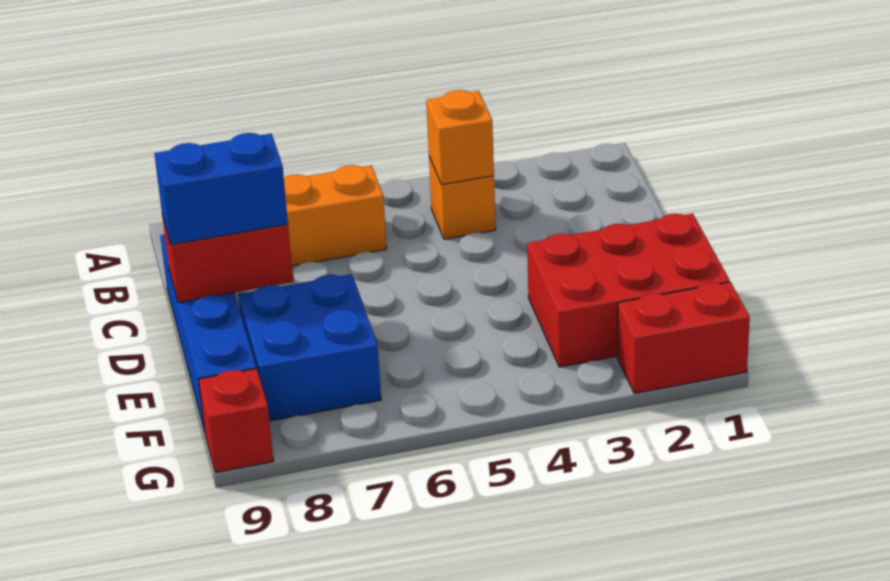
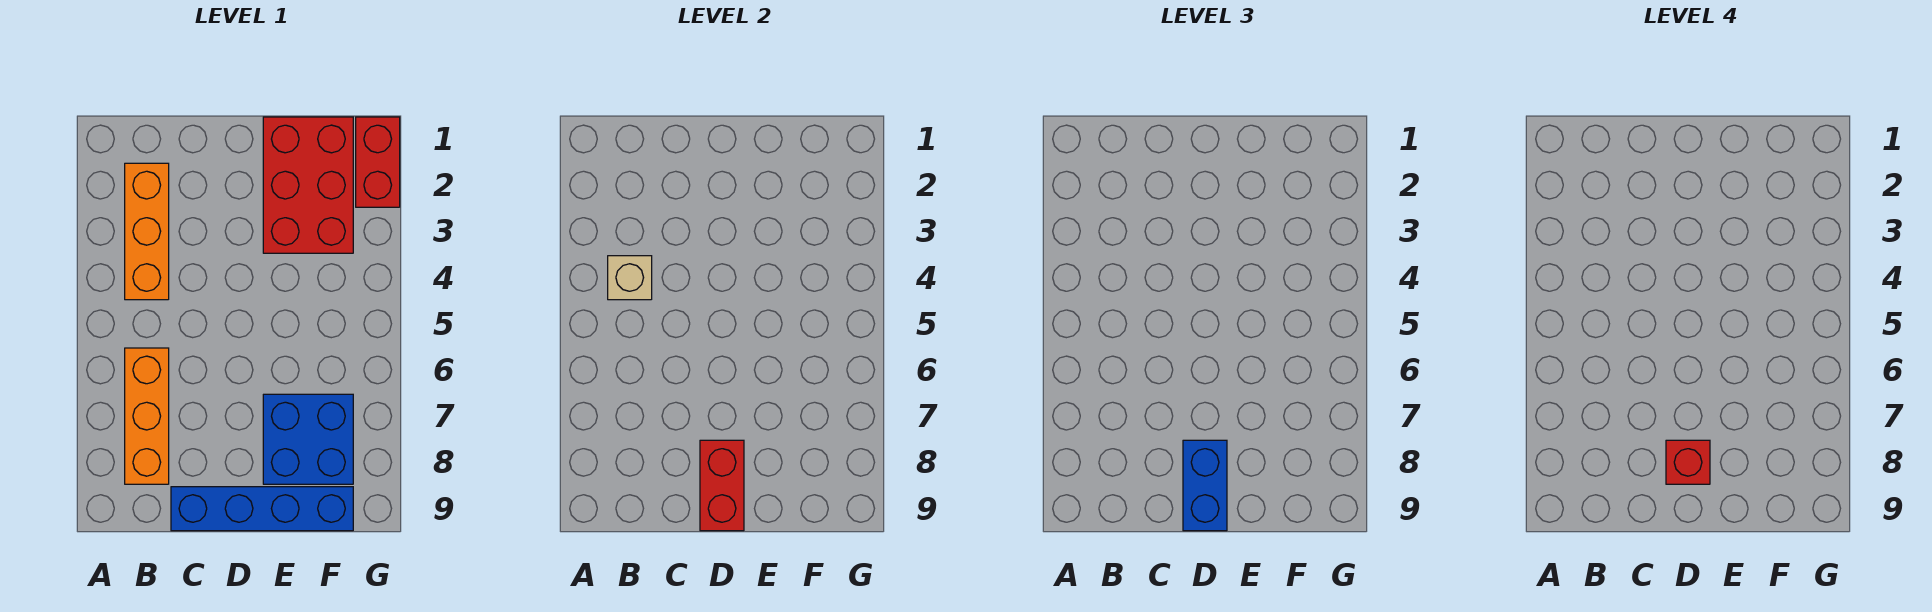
orange 1x1 brick [429,157,496,239] -> orange 1x3 brick [125,163,169,300]
orange 1x1 brick [426,90,494,185] -> tan 1x1 brick [608,256,652,300]
red 1x1 brick [198,368,273,473] -> red 1x1 brick moved to [1666,440,1710,484]

